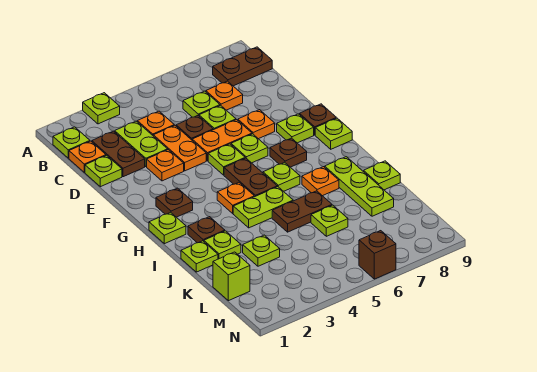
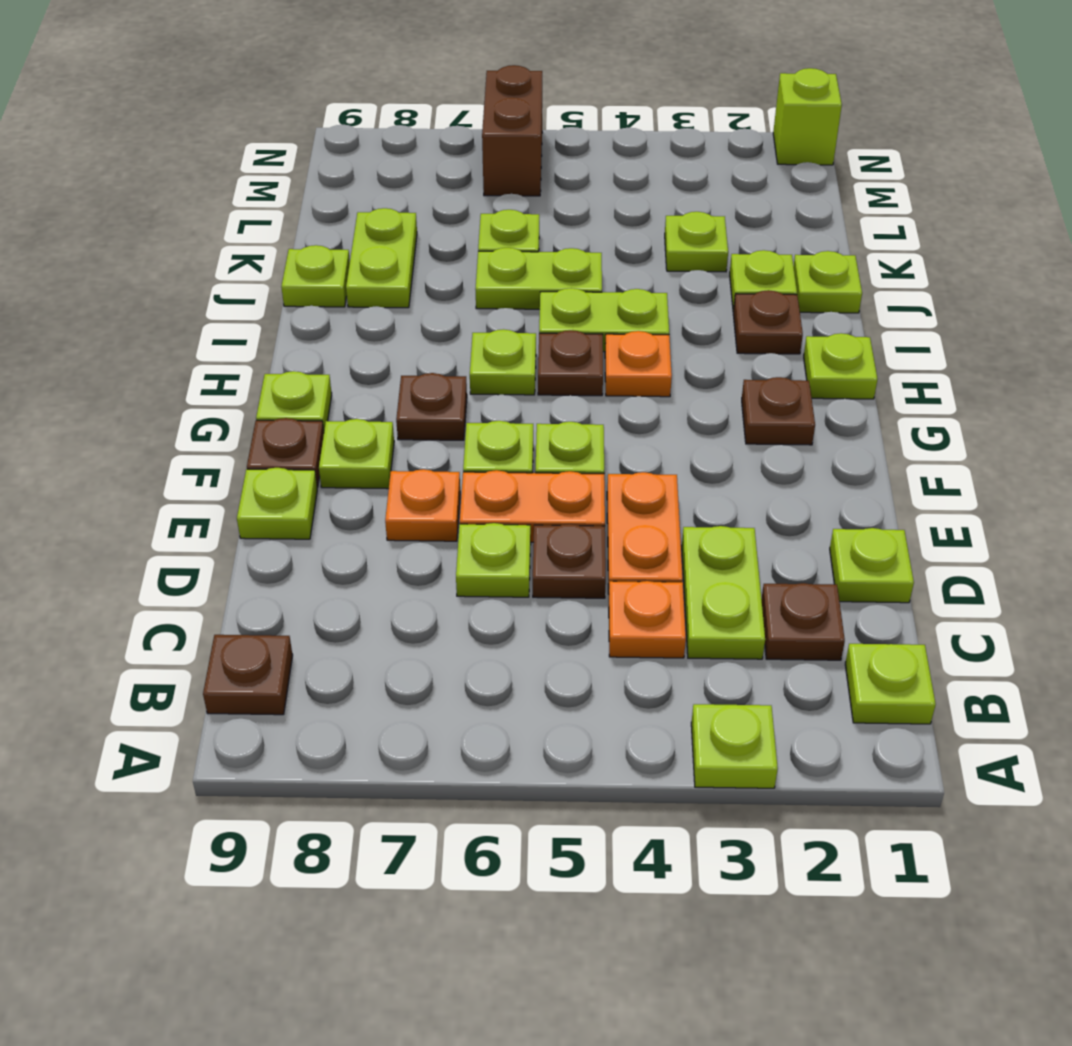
brown 1x2 plate [213,47,272,86] -> brown 1x1 plate [203,635,293,715]
orange 1x1 plate [69,141,106,172] -> none
brown 1x2 plate [92,131,145,177] -> brown 1x1 plate [761,583,845,660]
lime 1x1 plate [183,91,220,117] -> lime 1x1 plate moved to [237,468,317,539]
orange 1x1 plate [206,81,243,110] -> none
orange 1x1 plate [147,150,184,181] -> none
brown 1x2 plate [224,158,277,197] -> brown 1x1 plate [538,330,603,396]
orange 1x1 plate [302,167,339,196] -> none
lime 1x3 plate [325,157,394,216] -> lime 1x2 plate [346,208,417,308]
brown 1x2 plate [272,191,332,232] -> lime 1x2 plate [475,248,602,309]
lime 1x1 brick [213,252,250,301] -> lime 1x1 brick moved to [773,68,842,165]
brown 1x1 brick [359,231,396,279] -> brown 1x2 brick [482,65,542,196]

